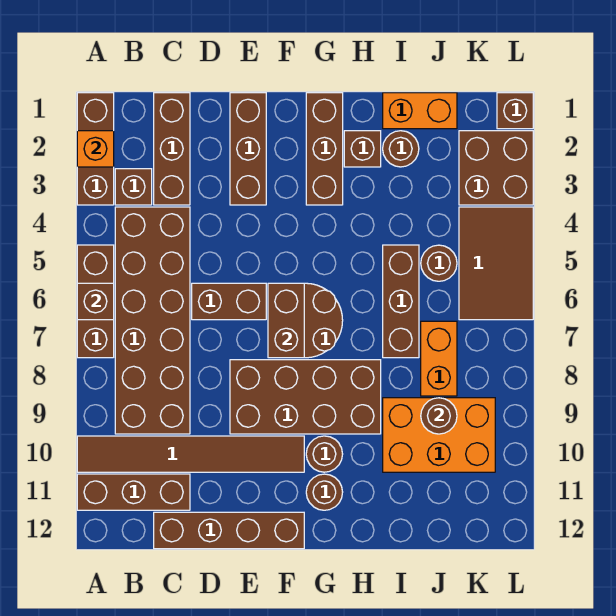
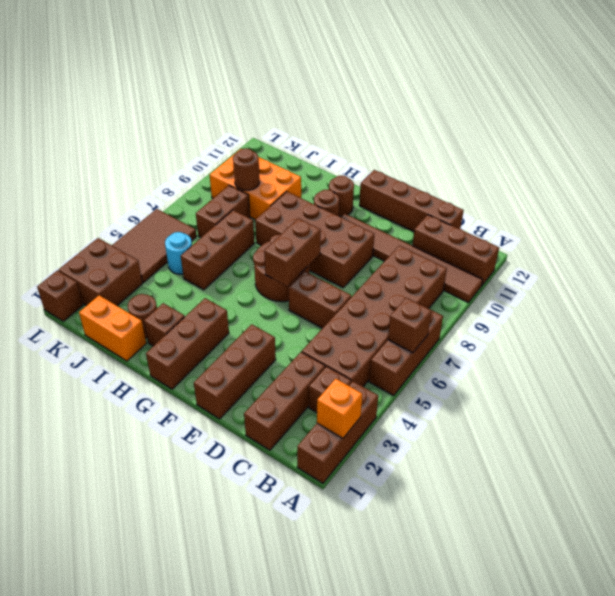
brown 1x1 round brick [421,245,457,281] -> cyan 1x1 round brick [165,232,192,274]
orange 1x2 brick [421,321,457,396] -> brown 1x2 brick [196,185,250,238]

